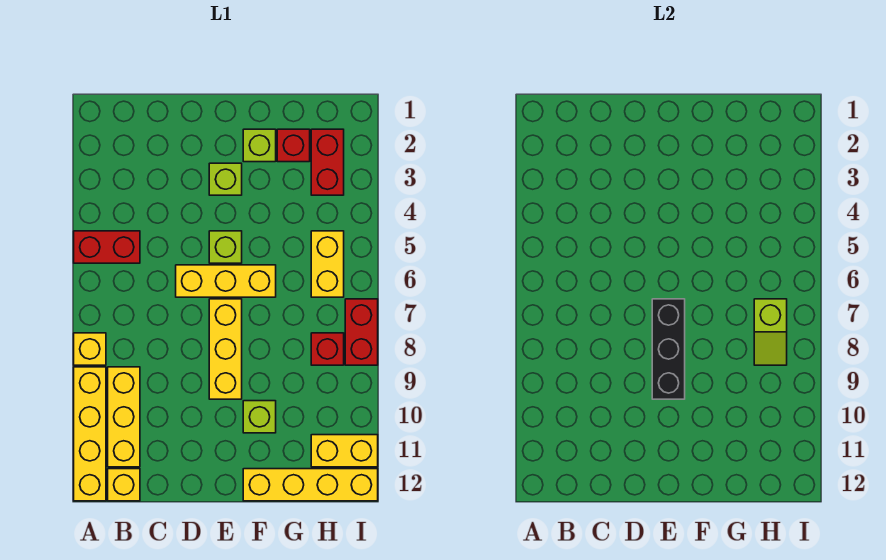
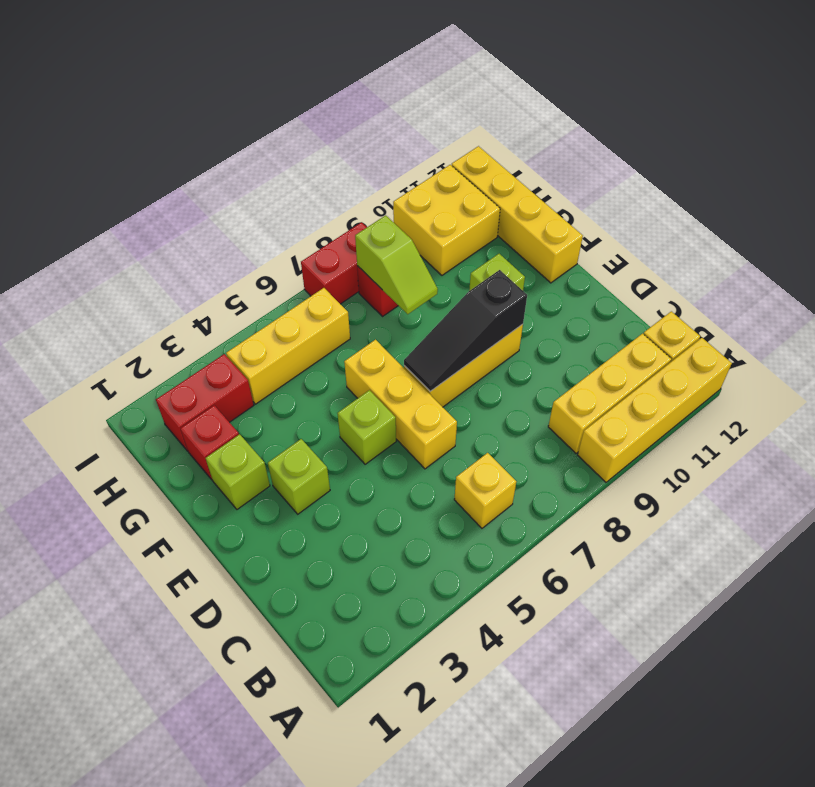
red 1x2 brick [74,231,140,263] -> none
yellow 1x1 brick [74,333,106,365] -> yellow 1x1 brick moved to [454,453,516,528]
black 1x3 brick [652,299,685,399] -> black 1x3 slope [404,270,527,391]
yellow 1x2 brick [311,231,344,297] -> yellow 1x3 brick [226,288,350,404]
lime 1x2 slope [754,299,787,365] -> lime 1x2 slope turned to [355,215,438,314]
yellow 1x2 brick [311,435,378,467] -> yellow 2x2 brick [393,165,500,275]

